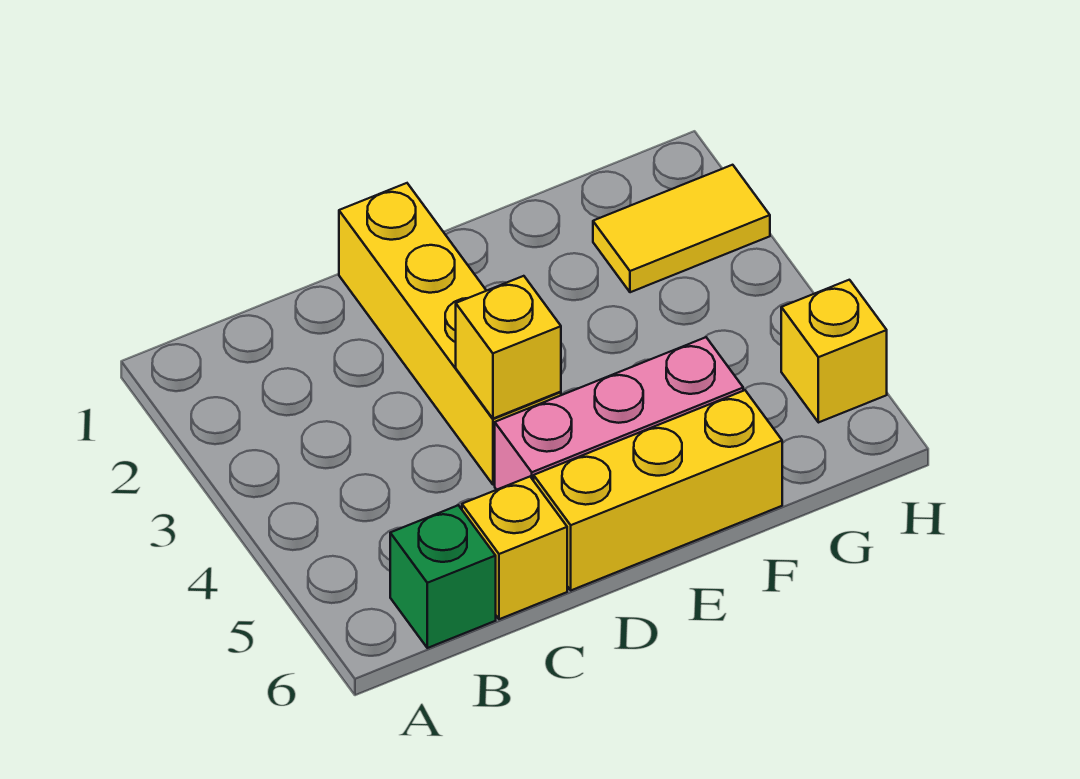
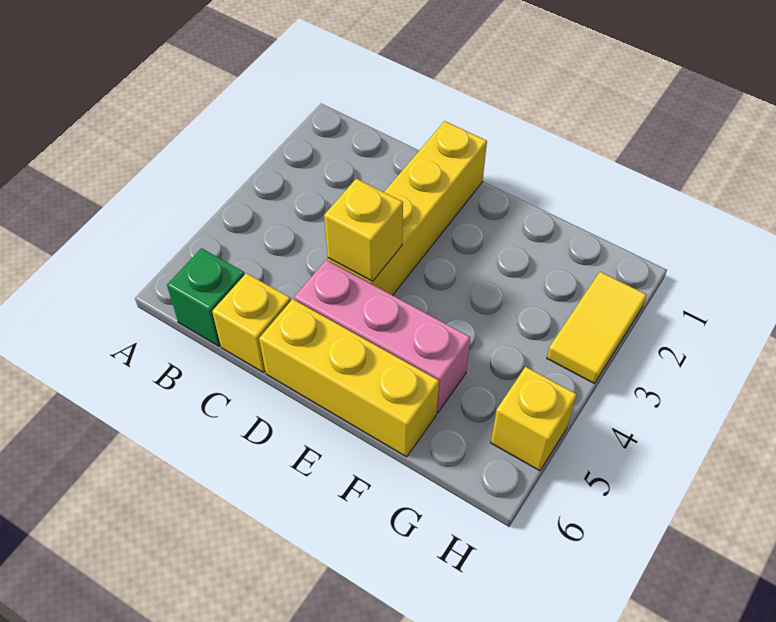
yellow 1x2 tile [593,165,770,292] -> yellow 1x2 tile turned to [547,272,647,384]

